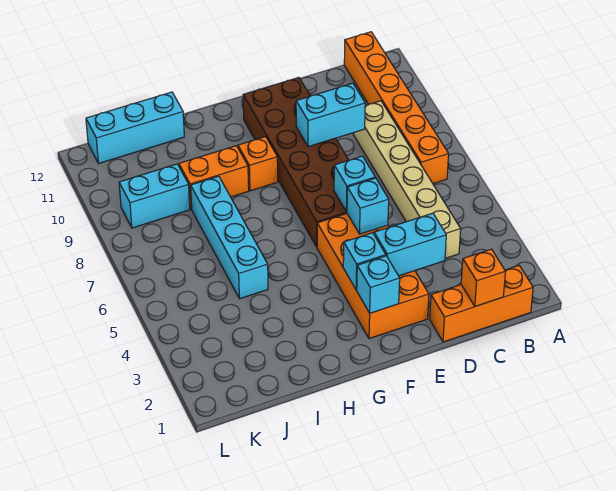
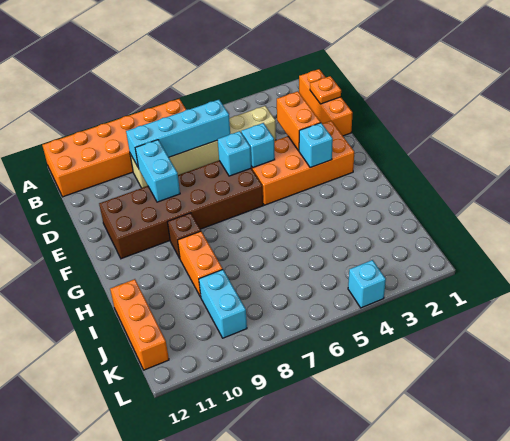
orange 1x6 brick [344,32,449,184] -> orange 2x6 brick [42,99,186,197]
orange 1x1 brick [461,249,505,306] -> orange 1x1 plate [310,76,341,104]
cyan 1x2 brick [374,213,446,276] -> orange 1x2 brick [277,91,321,151]
cyan 1x1 brick [357,256,400,313] -> cyan 1x1 brick moved to [348,260,386,308]
orange 1x1 brick [238,137,278,191] -> brown 1x1 brick [168,213,201,258]
cyan 1x4 brick [191,176,268,299] -> cyan 1x4 brick moved to [126,100,230,167]
cyan 1x3 brick [86,92,184,163] -> orange 1x3 brick [110,279,169,370]

